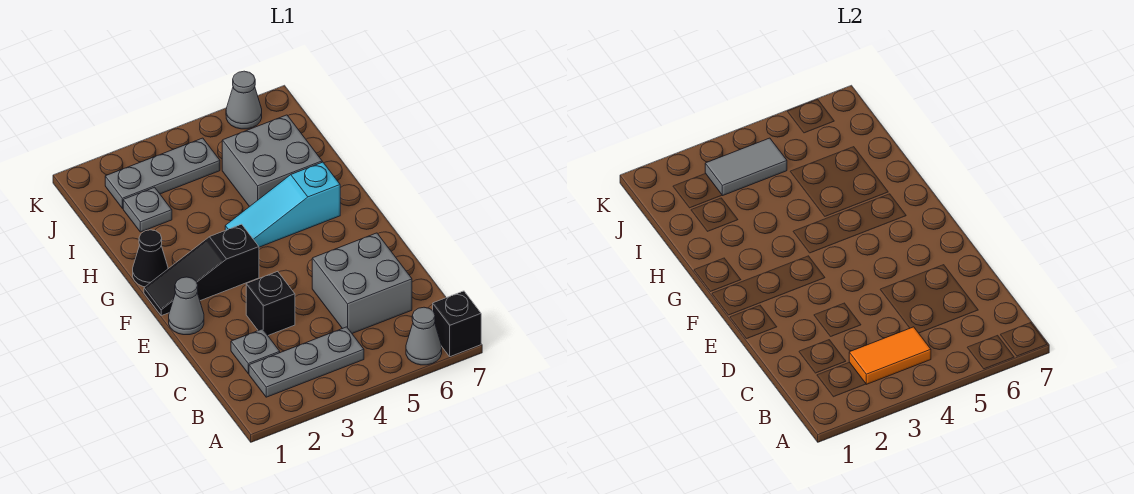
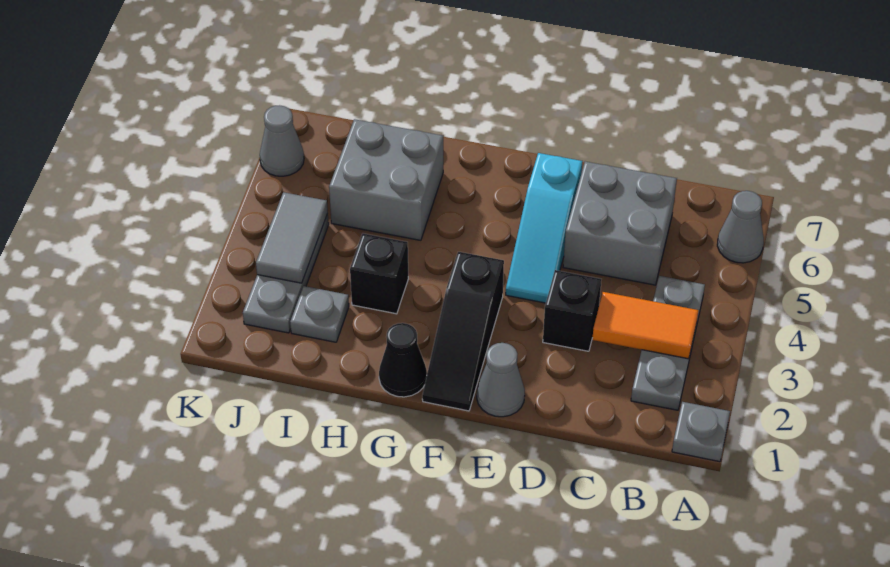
black 1x1 brick [433,291,481,357] -> black 1x1 brick moved to [350,233,408,314]
orange 1x2 tile [849,327,931,384] -> orange 1x2 tile turned to [592,292,699,359]
grey 1x1 plate [231,329,280,374] -> grey 1x1 plate moved to [672,402,730,462]
cyan 1x3 slope [225,162,340,247] -> cyan 1x3 slope moved to [506,153,582,303]

